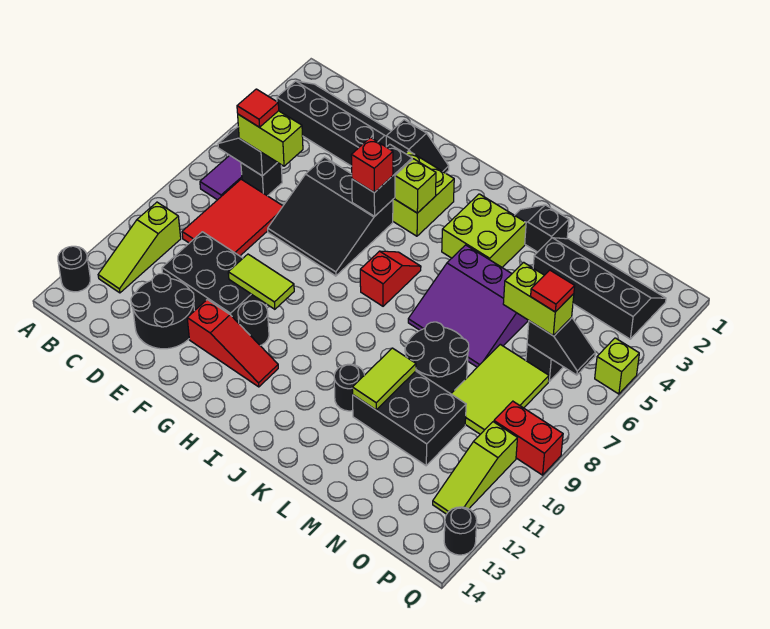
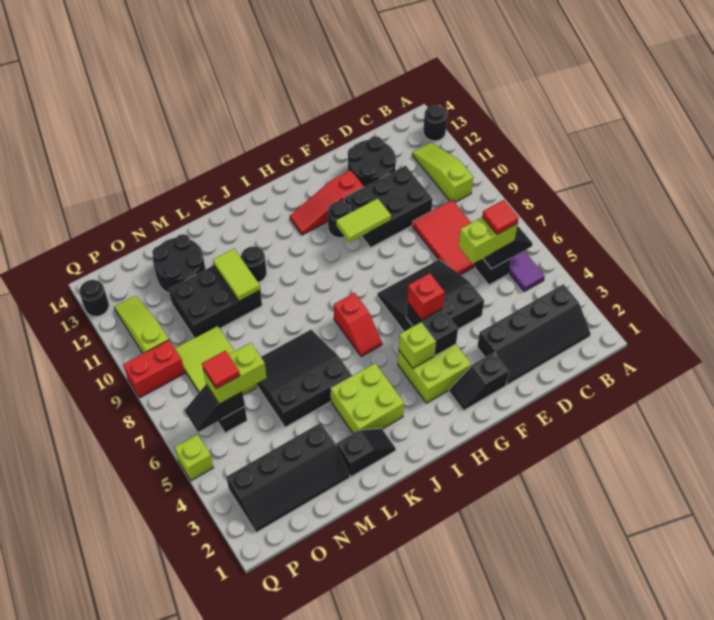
purple 3x3 slope [408,245,529,367] -> black 3x3 slope [256,330,352,427]
black 2x2 round brick [405,322,469,394] -> black 2x2 round brick moved to [152,234,205,293]

